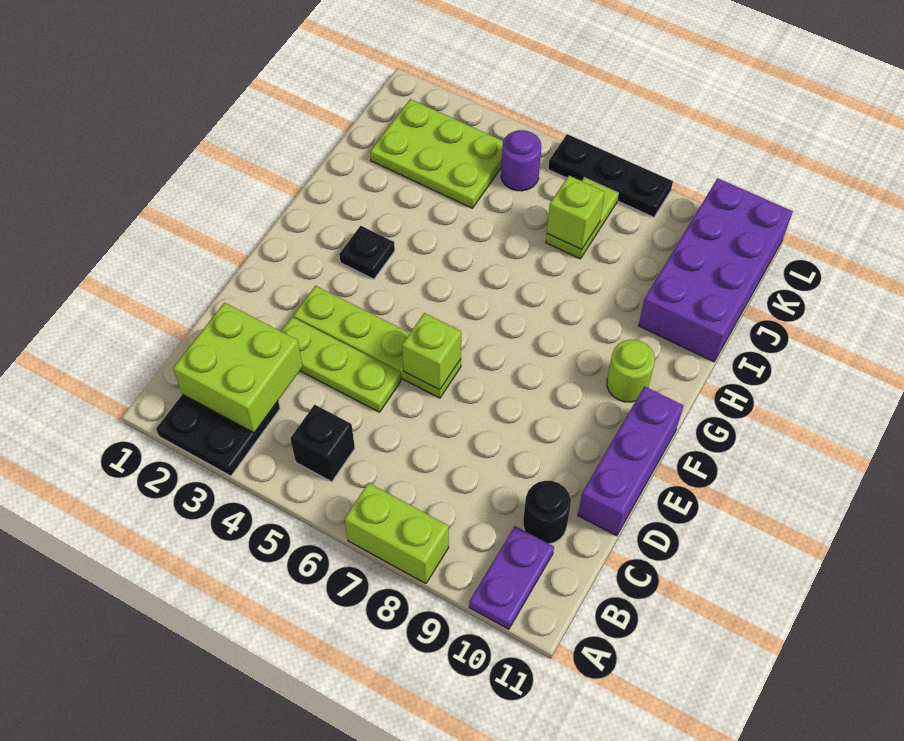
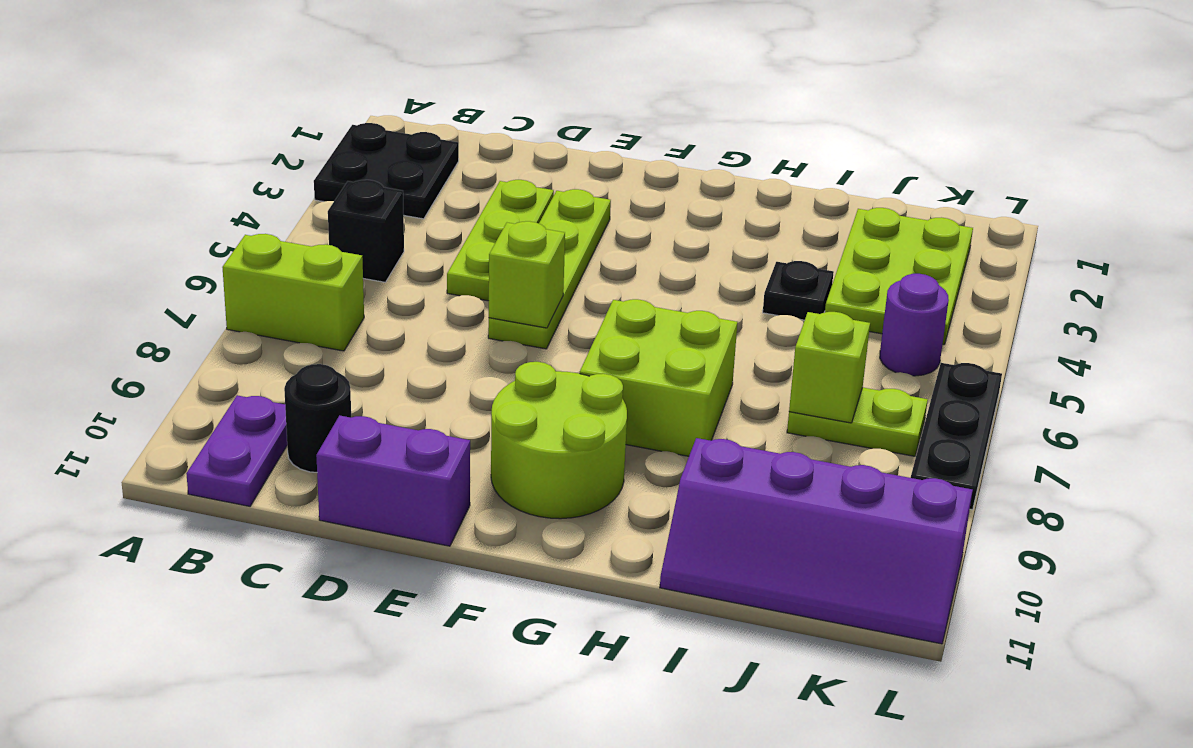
lime 1x2 brick [344,483,449,584] -> lime 1x2 brick turned to [222,234,364,351]
purple 1x2 plate [469,526,554,629] -> purple 1x2 plate turned to [186,395,287,506]
lime 2x2 brick [173,303,303,433] -> lime 2x2 brick moved to [580,299,737,456]
purple 1x3 brick [578,386,684,536] -> purple 1x2 brick [316,415,470,546]
black 1x1 plate [339,226,395,279] -> black 1x1 plate moved to [763,261,834,320]
lime 1x1 round brick [607,340,655,402] -> lime 2x2 round brick [491,362,627,519]
purple 2x4 brick [638,178,793,362] -> purple 2x4 slope [660,438,973,644]

